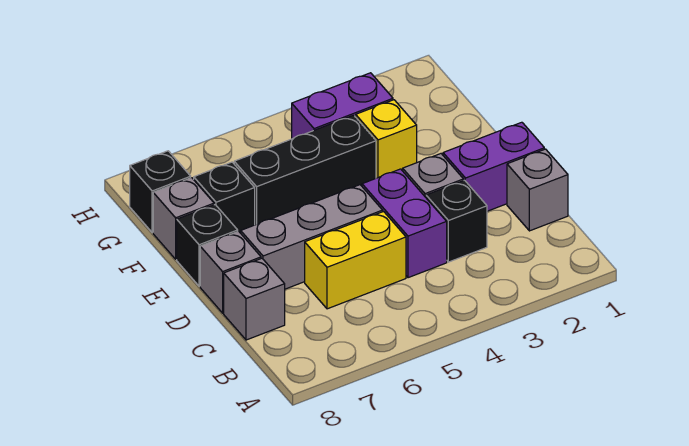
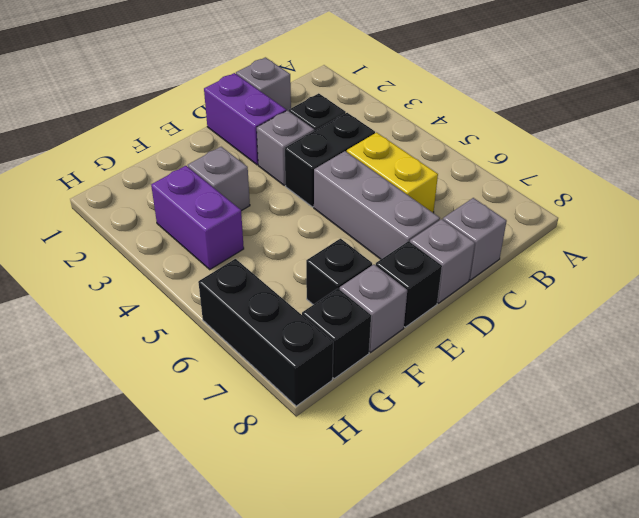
purple 1x2 brick [362,169,447,278] -> black 1x2 brick [285,113,375,207]
yellow 1x1 brick [356,100,417,178] -> grey 1x1 brick [188,147,250,211]
black 1x3 brick [234,115,376,225] -> black 1x3 brick moved to [198,259,333,406]

